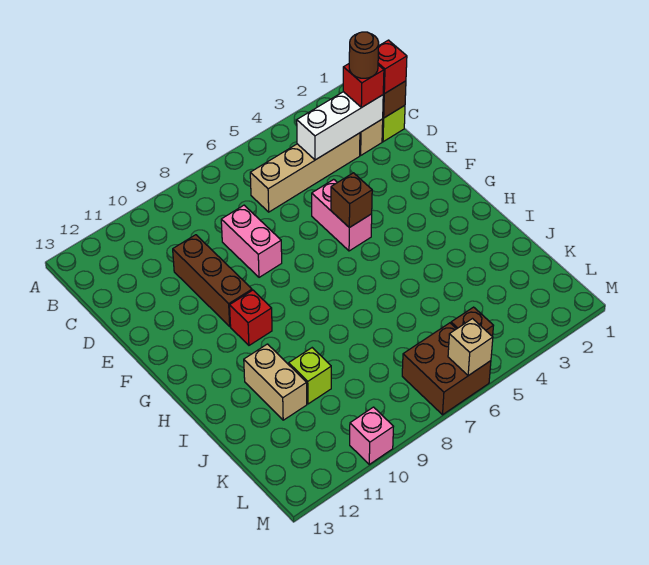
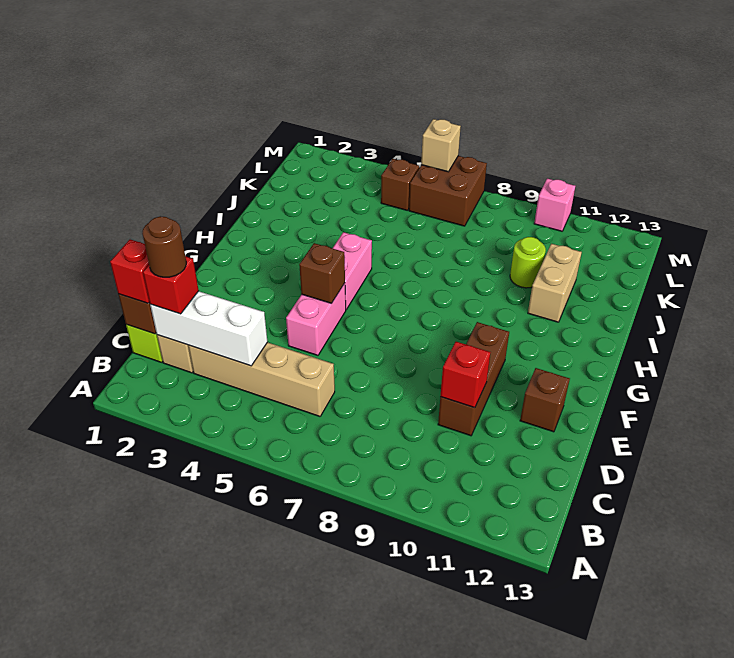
pink 1x2 brick [221,205,282,277] -> pink 1x2 brick moved to [333,232,372,310]
none -> brown 1x1 brick [520,368,570,432]
red 1x1 brick [230,290,272,345] -> red 1x1 brick moved to [440,342,490,408]
lime 1x1 brick [289,348,331,404] -> lime 1x1 round brick [510,237,546,288]

